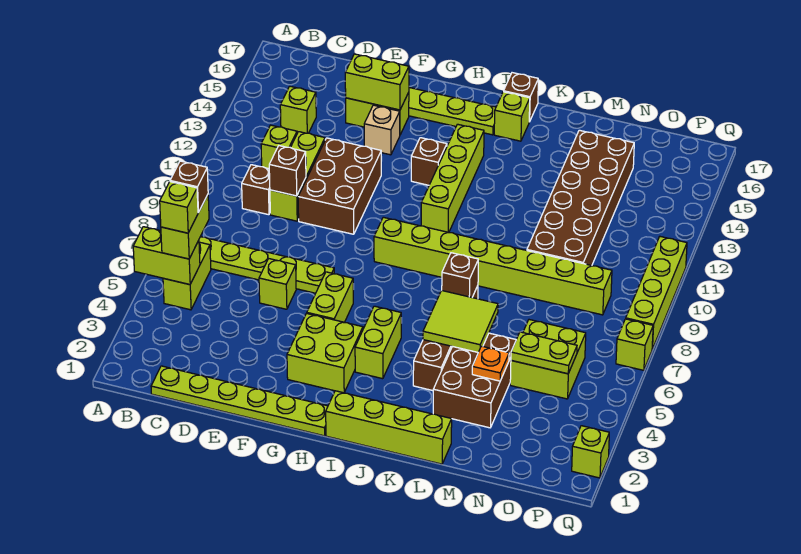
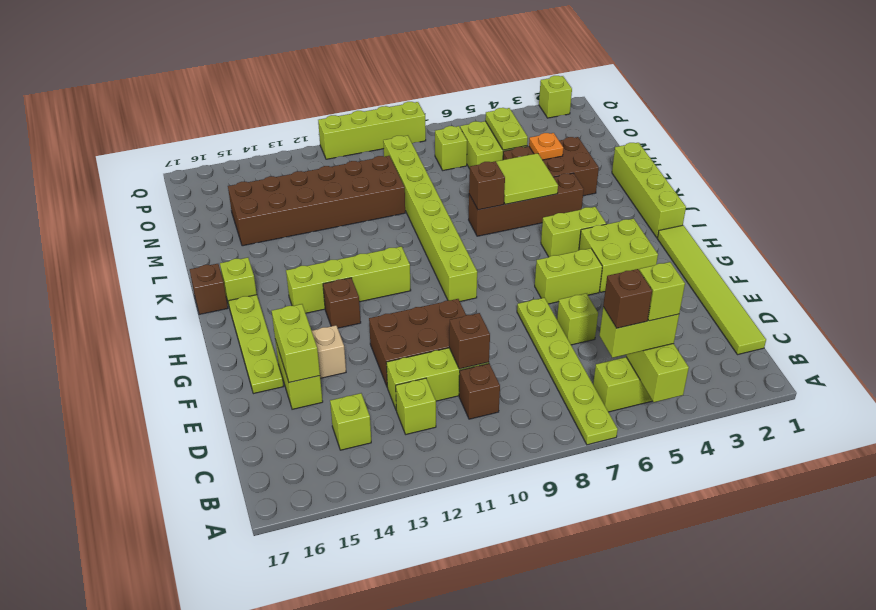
lime 1x6 plate [151,366,328,436] -> lime 1x6 tile [657,225,766,355]
lime 1x1 brick [616,319,653,370] -> lime 1x1 brick moved to [435,126,467,170]

